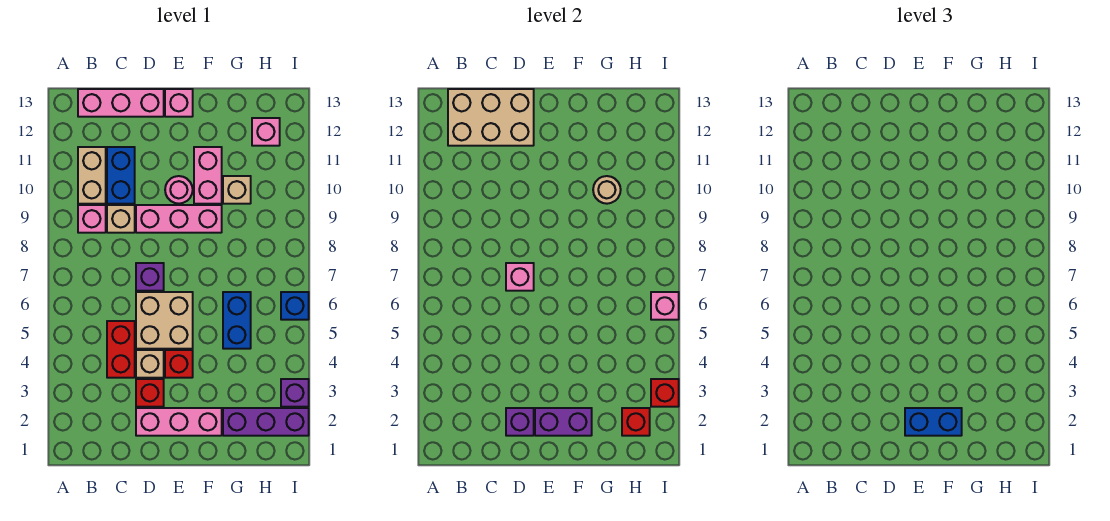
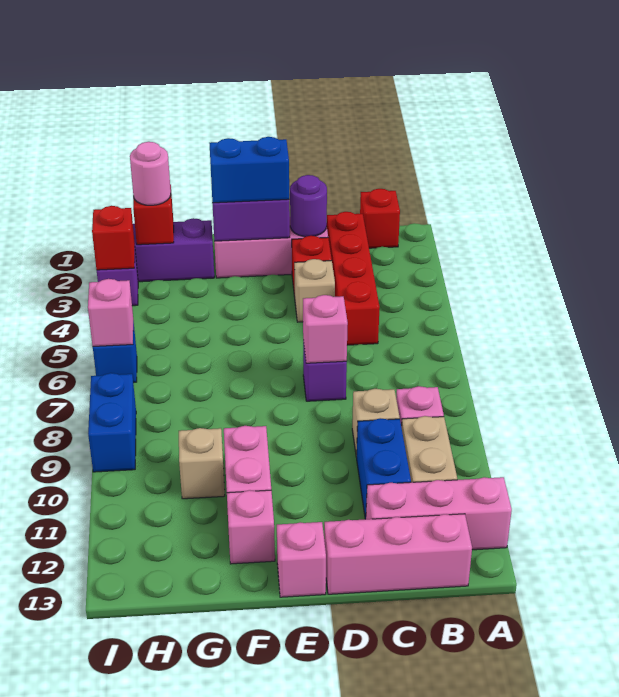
tan 2x3 brick [448,89,534,146] -> none
red 1x2 brick [107,321,135,378] -> red 1x4 brick [327,212,380,345]
purple 1x1 brick [506,408,534,436] -> purple 1x1 round brick [290,175,327,237]
tan 2x2 brick [136,292,193,349] -> none
pink 1x3 brick [136,205,222,233] -> pink 1x3 brick moved to [366,477,512,550]
red 1x1 brick [165,350,193,378] -> red 1x1 brick moved to [360,189,400,248]
pink 1x1 round brick [165,176,193,204] -> pink 1x1 round brick moved to [130,142,171,205]
blue 1x2 brick [223,292,251,349] -> blue 1x2 brick moved to [88,373,136,472]
tan 1x1 round brick [593,176,621,204] -> none
pink 1x1 brick [252,118,280,146] -> pink 1x1 brick moved to [227,490,275,564]

